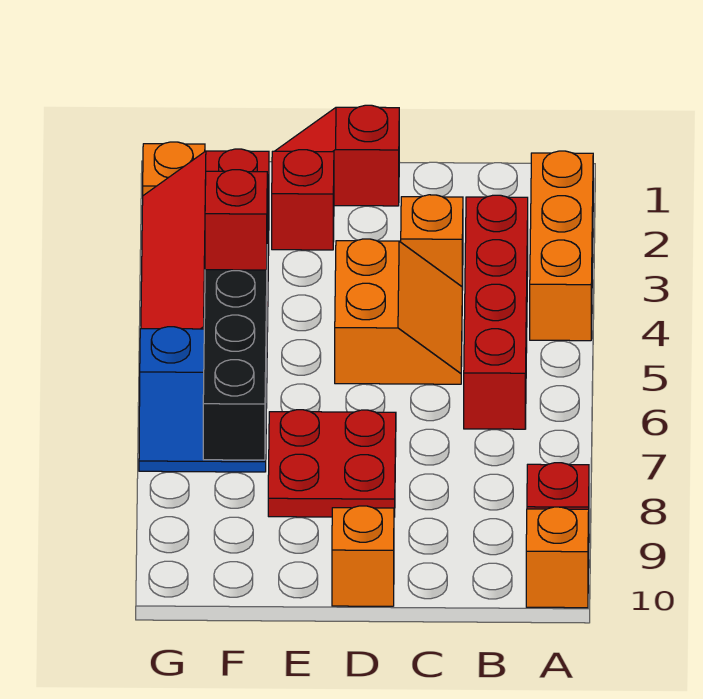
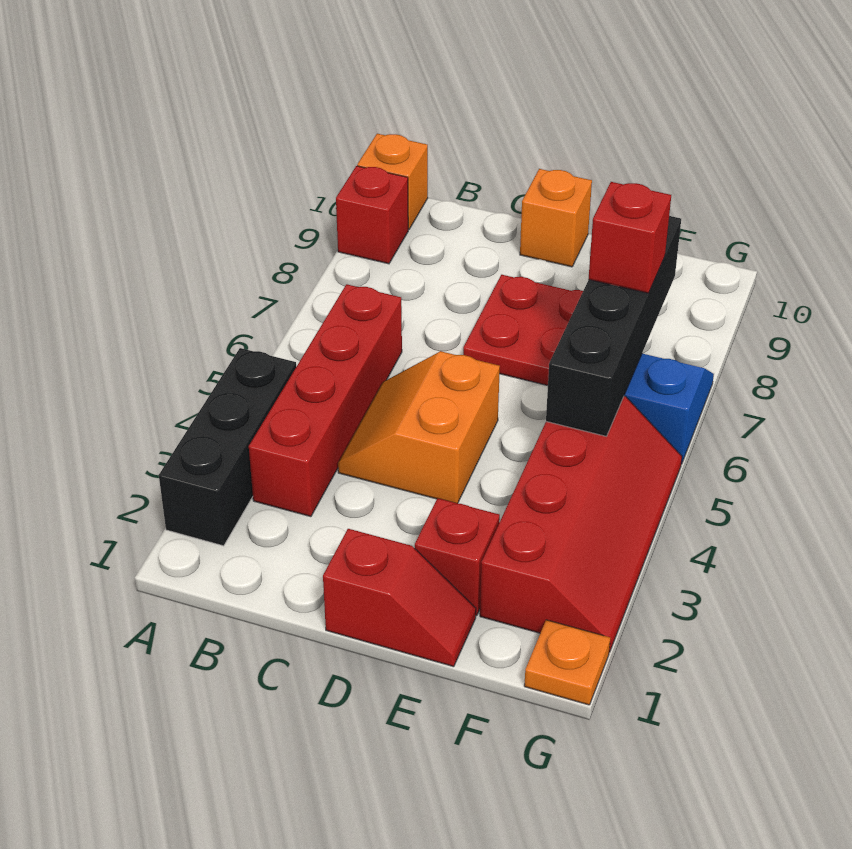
orange 1x3 brick [530,151,593,341] -> black 1x3 brick [159,348,296,546]
orange 1x1 brick [401,195,463,290] -> none
red 1x1 brick [205,170,267,270] -> red 1x1 brick moved to [588,182,671,293]

